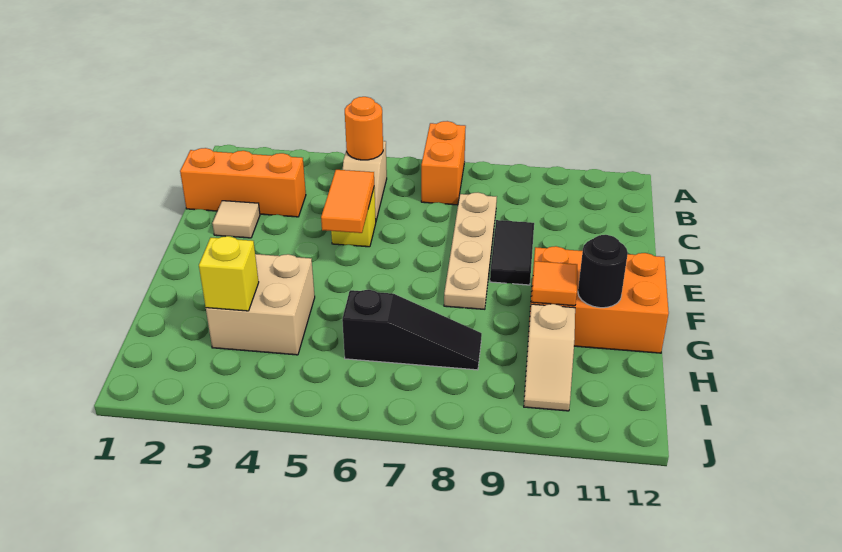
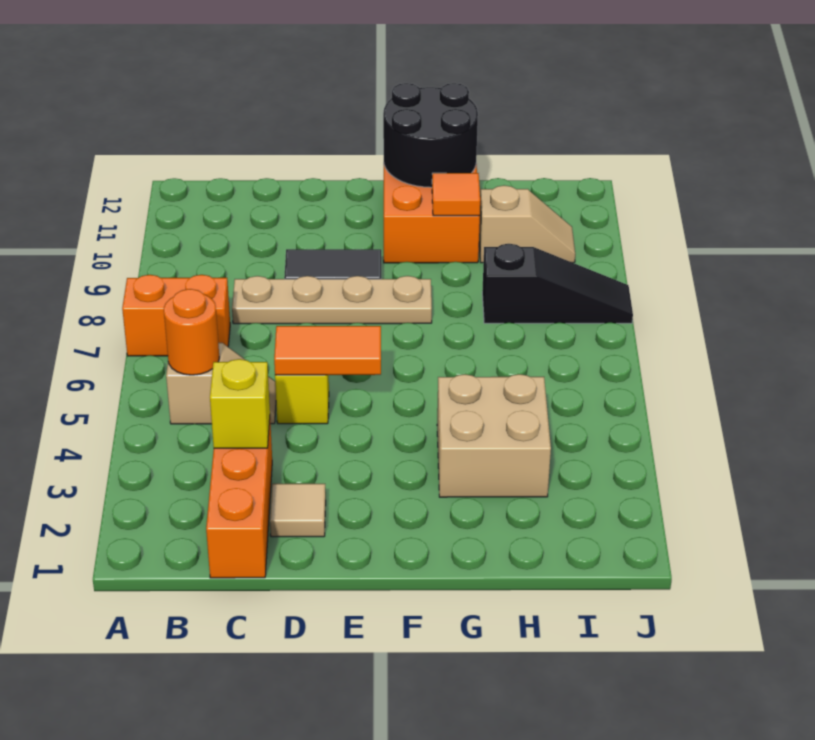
black 1x1 round brick [578,235,628,308] -> black 2x2 round brick [383,83,478,187]
yellow 1x1 brick [199,236,259,311] -> yellow 1x1 brick moved to [210,359,270,448]
black 1x3 slope [342,290,482,370] -> black 1x3 slope turned to [482,244,633,323]

